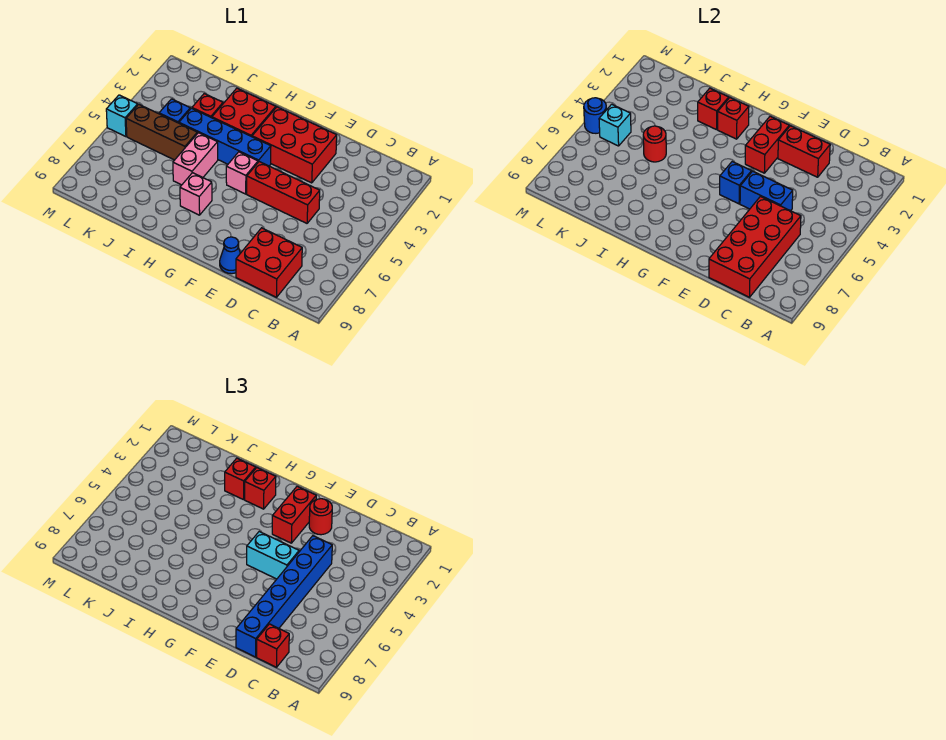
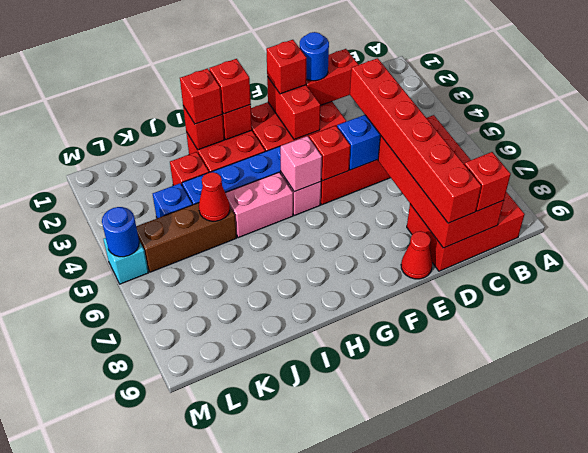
red 2x2 brick [236,228,302,297] -> red 2x3 brick [407,192,525,271]
blue 1x6 brick [236,536,332,657] -> red 1x6 brick [350,58,481,223]
red 1x1 round brick [309,499,332,535] -> blue 1x1 round brick [300,32,329,81]
cyan 1x2 brick [247,532,299,579] -> none
blue 1x1 cone [220,237,240,274] -> red 1x1 cone [401,231,432,279]
red 1x2 brick [272,486,316,543] -> red 1x1 brick [266,40,307,94]
blue 1x1 brick [720,162,752,204] -> red 1x1 brick [309,126,350,181]
pink 1x1 brick [180,173,212,215] -> pink 1x1 brick moved to [280,136,322,192]
pink 1x2 brick [173,133,218,185] -> pink 1x2 brick turned to [225,172,293,238]
red 1x1 round brick [643,126,666,162] -> red 1x1 cone [199,172,230,221]
cyan 1x1 brick [599,104,631,146] -> none

